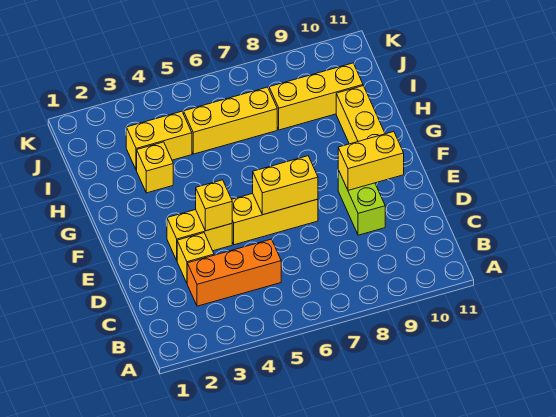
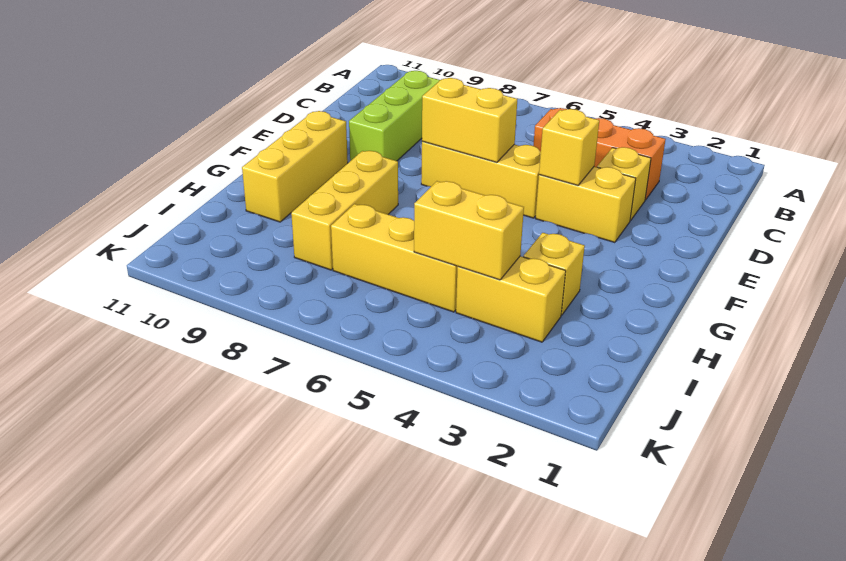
lime 1x2 brick [338,170,385,235] -> lime 1x3 brick [349,71,440,161]
yellow 1x2 brick [338,132,404,190] -> yellow 1x2 brick moved to [414,181,524,280]
yellow 1x3 brick [269,63,363,130] -> yellow 1x3 brick turned to [291,151,398,270]

